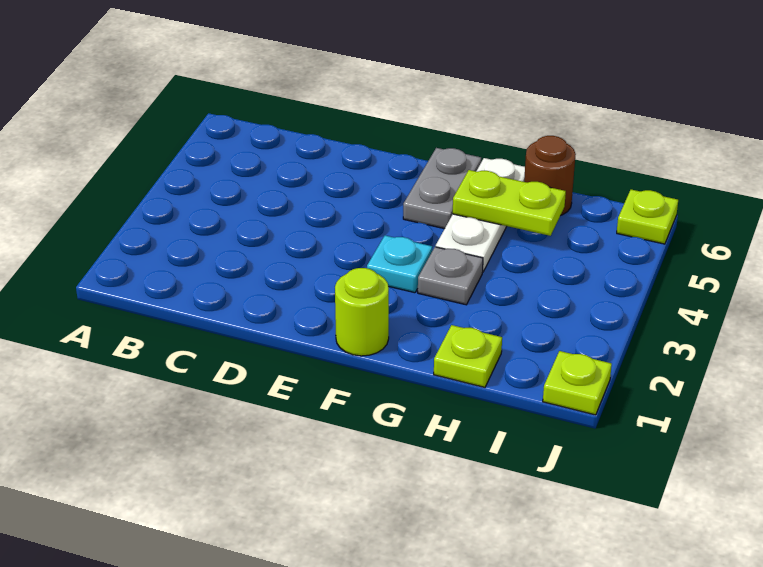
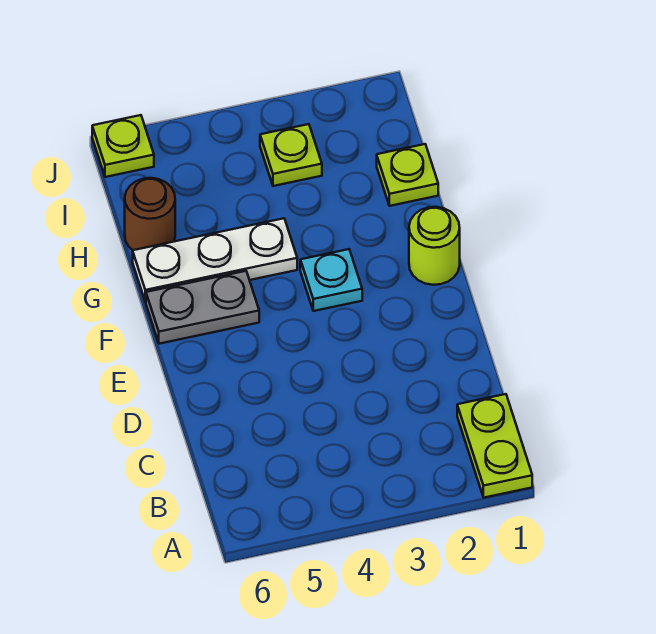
grey 1x1 plate [418,247,483,305] -> none
lime 1x2 plate [453,170,566,236] -> lime 1x2 plate moved to [457,394,532,498]
lime 1x1 plate [543,351,612,415] -> lime 1x1 plate moved to [260,124,322,186]

